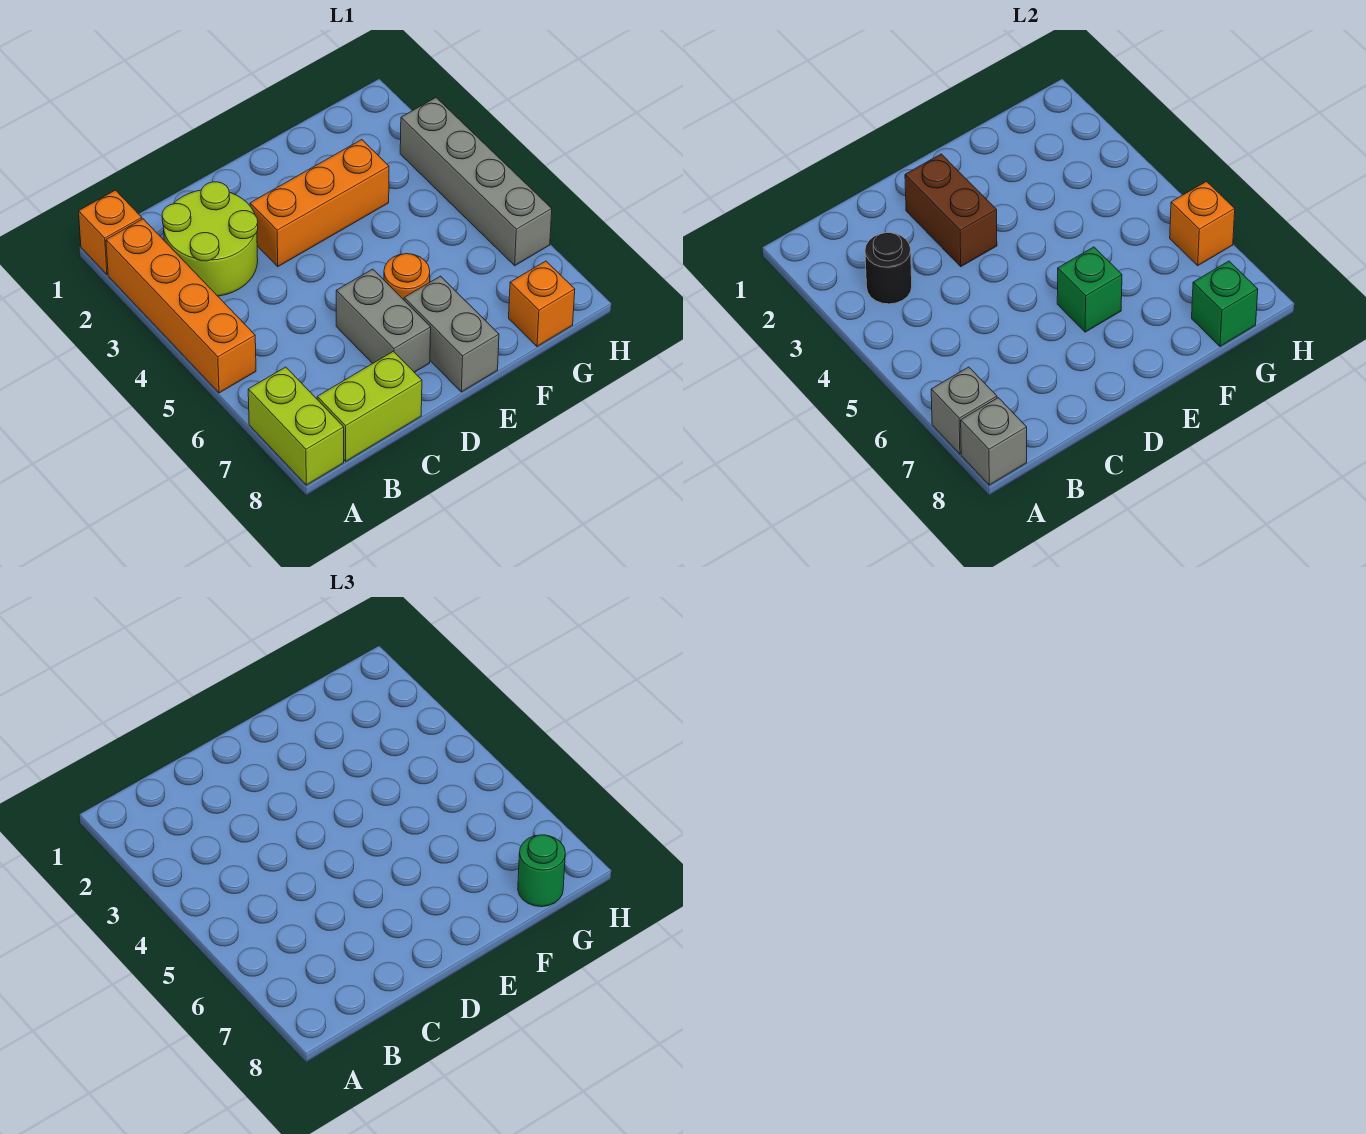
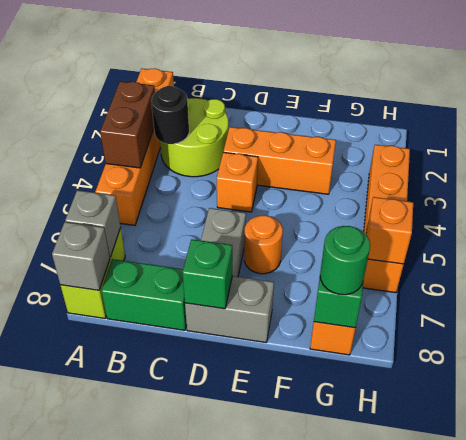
lime 1x2 brick [317,351,422,461] -> green 1x2 brick [101,259,187,330]
brown 1x2 brick [905,154,997,267] -> brown 1x2 brick moved to [100,81,155,168]
none -> orange 1x1 brick [217,152,258,212]
green 1x1 brick [1057,247,1122,332] -> green 1x1 brick moved to [183,239,232,309]
grey 1x2 brick [404,276,499,392] -> grey 1x2 brick turned to [185,276,274,342]
grey 1x4 brick [400,98,552,266] -> orange 1x4 brick [363,145,410,293]

